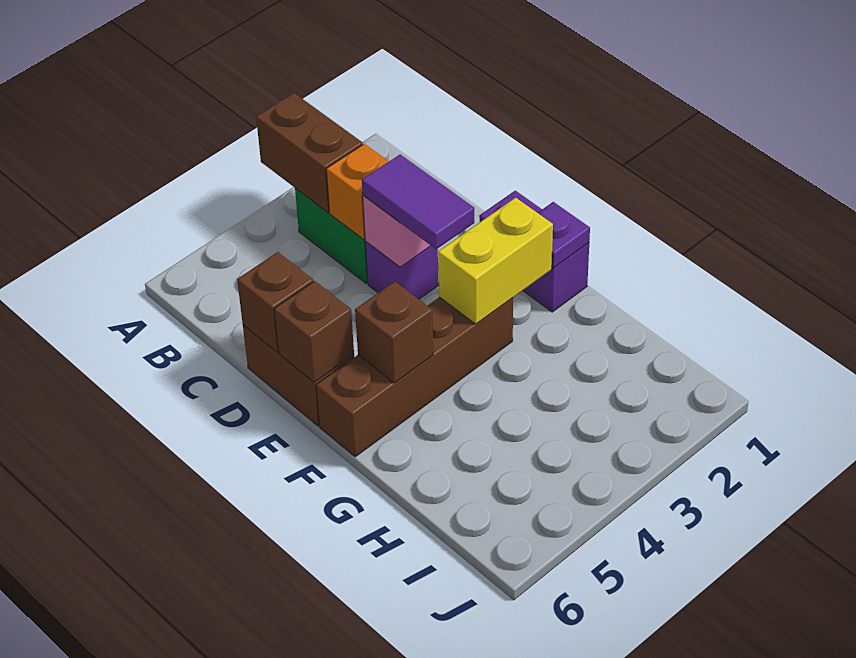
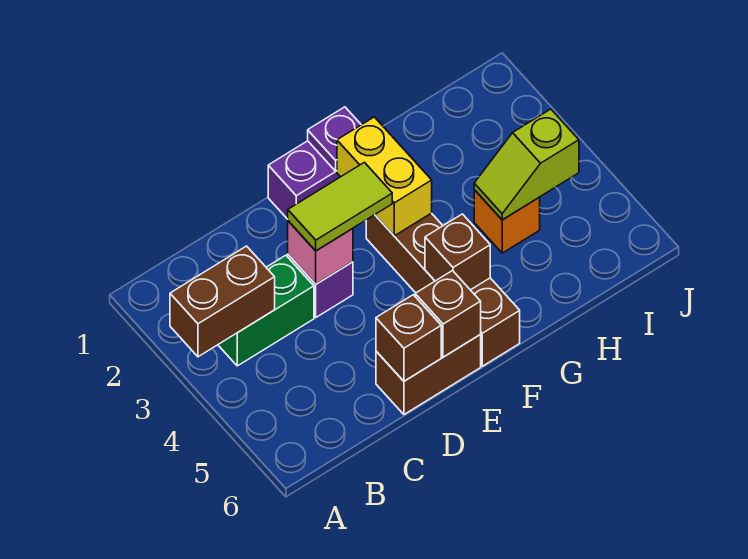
orange 1x1 brick [326,144,389,240] -> orange 1x1 brick moved to [474,190,540,253]
purple 1x2 tile [362,155,474,249] -> lime 1x2 tile [288,162,392,251]
none -> lime 1x2 slope [474,109,579,220]

